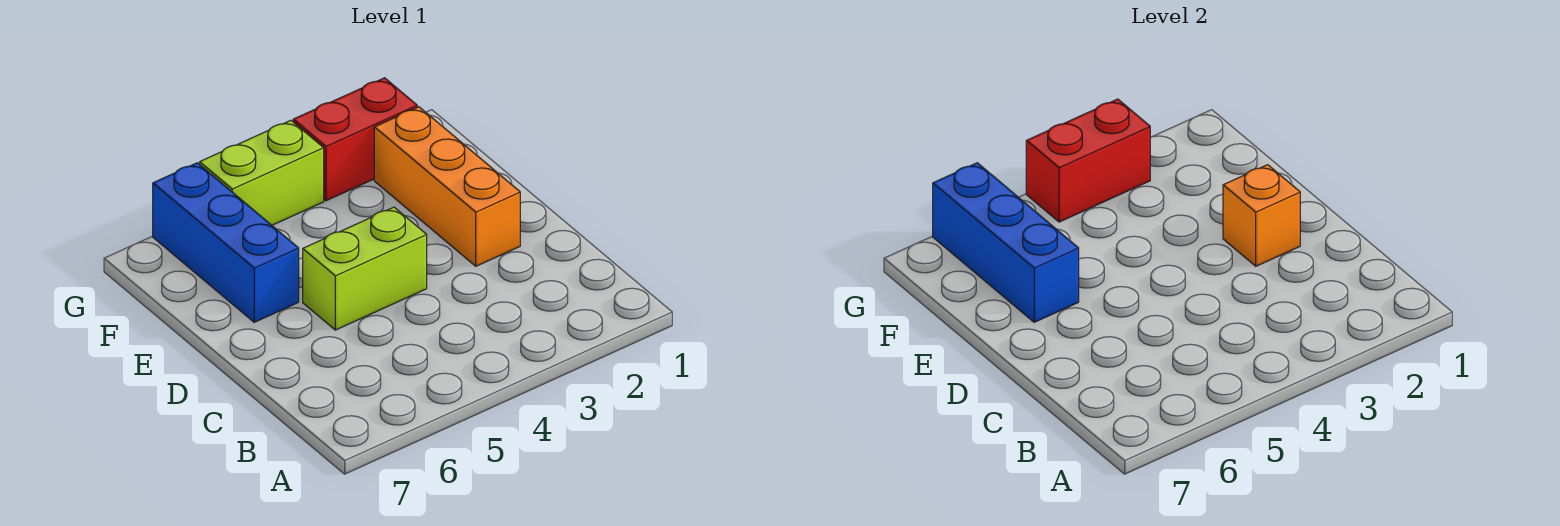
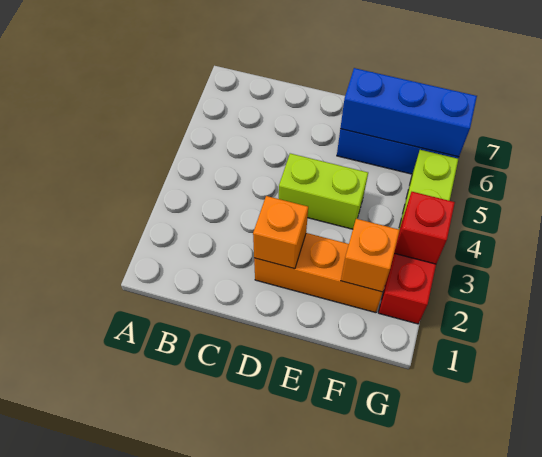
lime 1x2 brick [303,207,427,330] -> lime 1x2 brick turned to [279,153,368,229]
none -> orange 1x1 brick [341,219,400,292]
red 1x2 brick [1026,99,1150,222] -> red 1x1 brick [395,192,455,264]

